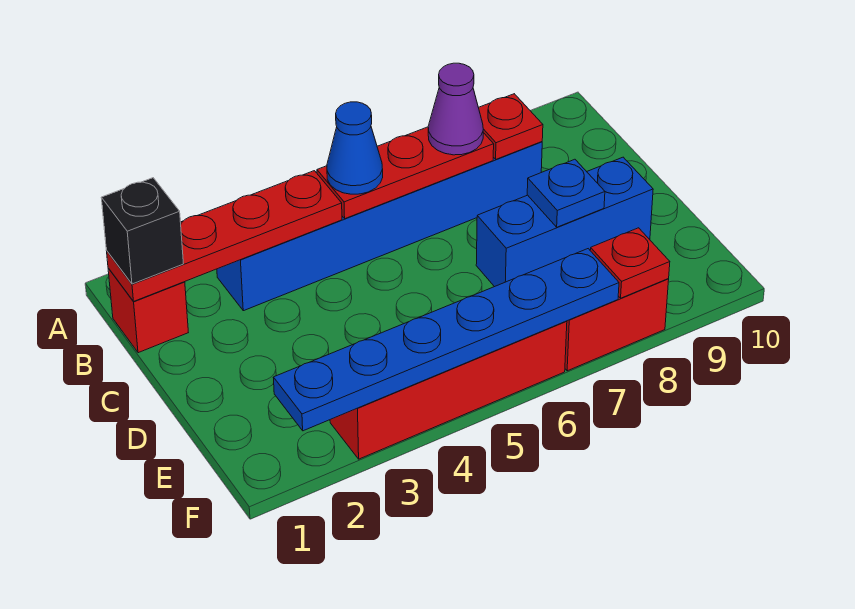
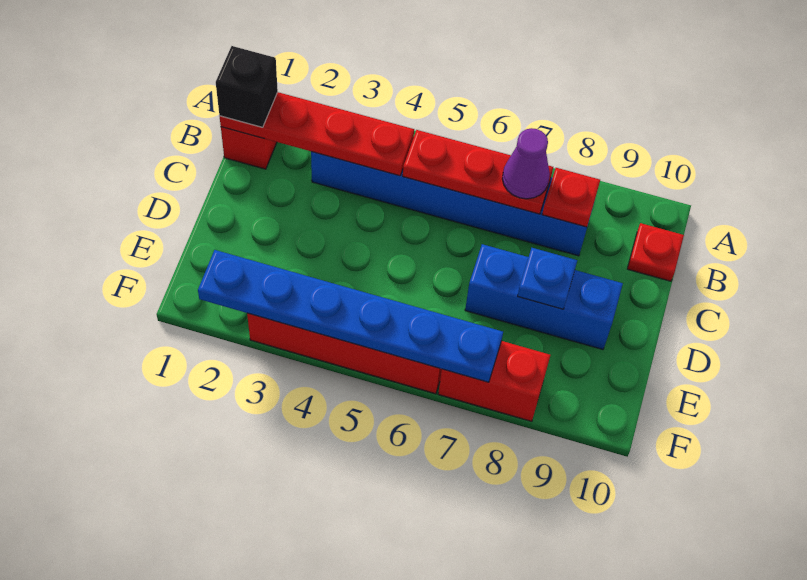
blue 1x1 cone [327,102,383,194] -> none
red 1x1 plate [590,228,670,298] -> red 1x1 plate moved to [627,223,684,281]

